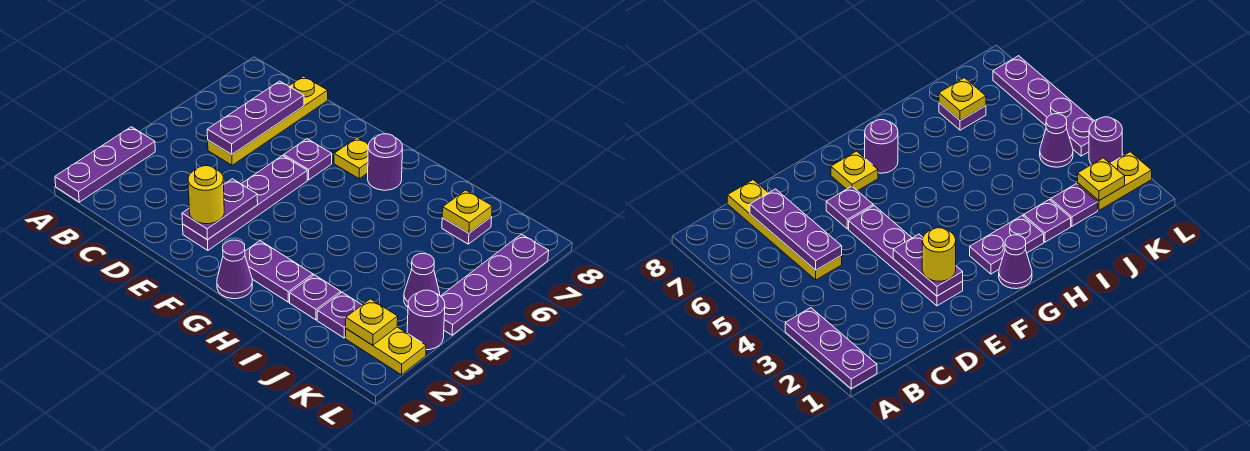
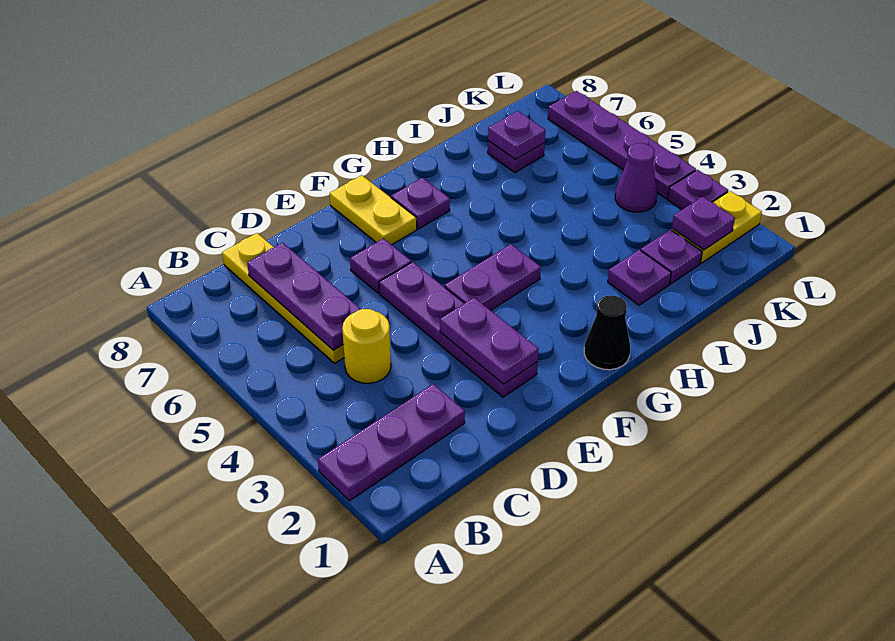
purple 1x3 plate [55,127,155,202] -> purple 1x3 plate turned to [318,384,465,501]
yellow 1x1 round brick [188,166,224,224] -> yellow 1x1 round brick moved to [342,309,391,383]
yellow 1x1 plate [334,138,368,179] -> yellow 1x2 plate [330,175,417,245]
purple 1x1 cone [217,240,252,299] -> black 1x1 cone [584,296,630,370]
purple 1x2 plate [245,241,313,302] -> purple 1x2 plate moved to [445,244,541,310]
purple 1x1 round brick [368,134,402,190] -> purple 1x1 plate [391,178,450,229]
yellow 1x1 plate [442,190,492,233] -> purple 1x1 plate [488,111,545,159]
yellow 1x1 plate [346,299,398,345] -> purple 1x1 plate [672,197,735,250]
purple 1x1 round brick [407,290,445,350] -> purple 1x1 plate [668,170,728,210]

